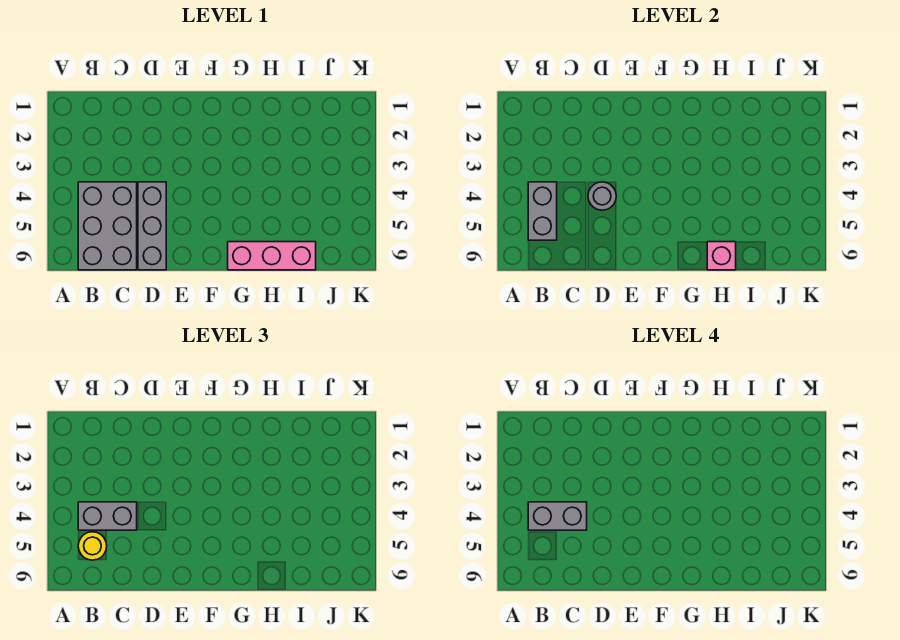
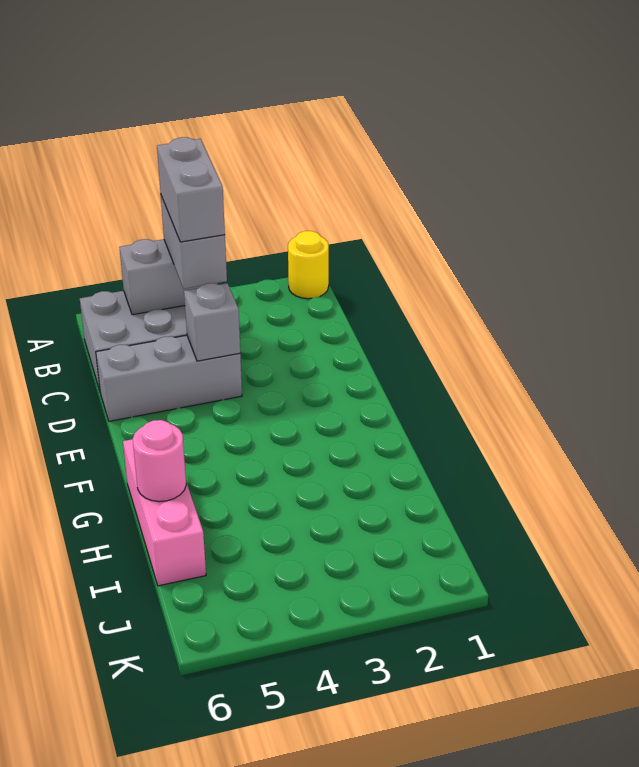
yellow 1x1 round brick [78,532,107,560] -> yellow 1x1 round brick moved to [288,231,329,299]
grey 1x1 round brick [588,182,616,210] -> grey 1x1 brick [184,283,240,361]
pink 1x1 brick [707,242,736,270] -> pink 1x1 round brick [133,420,186,502]

